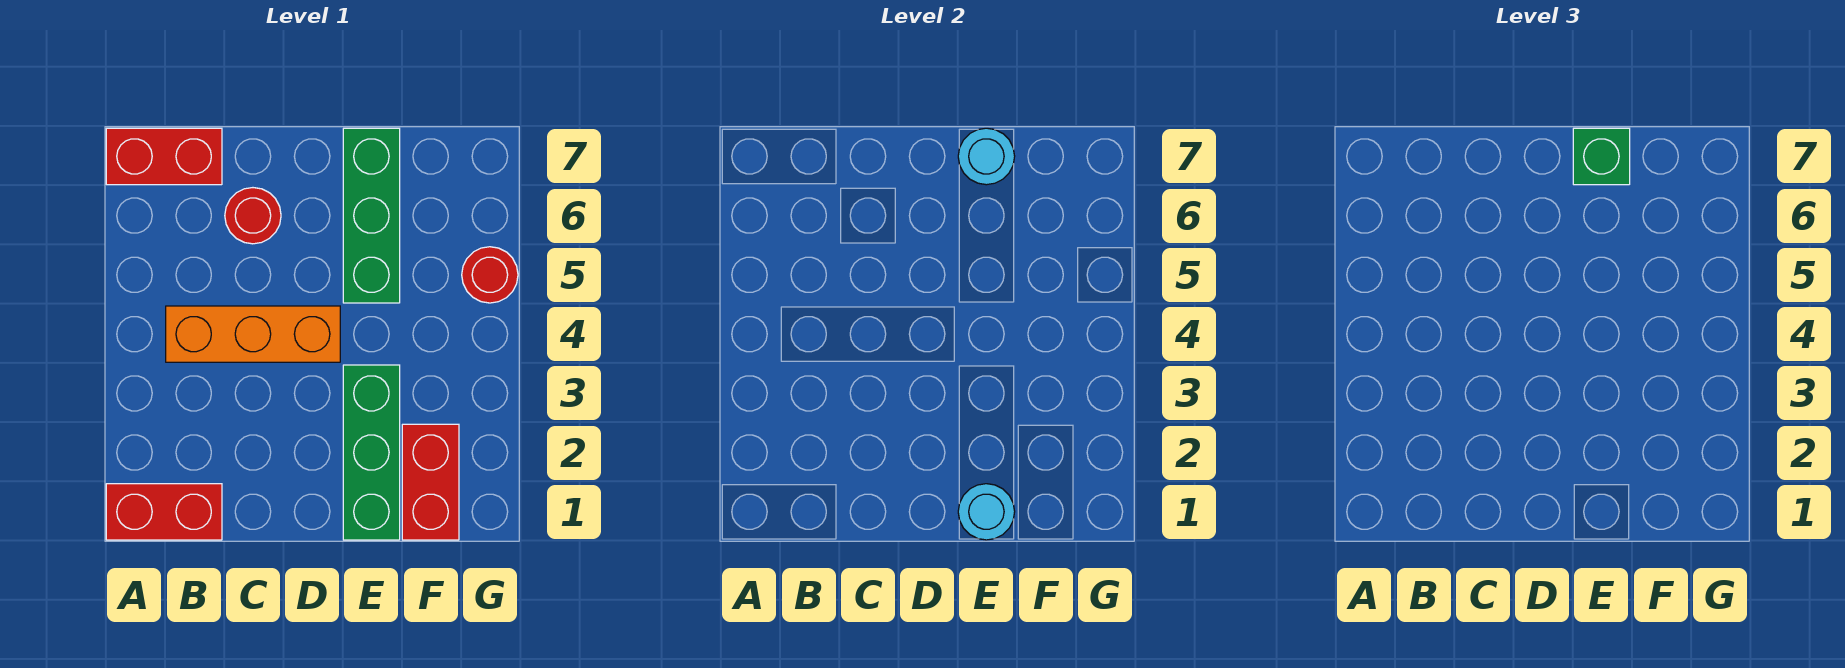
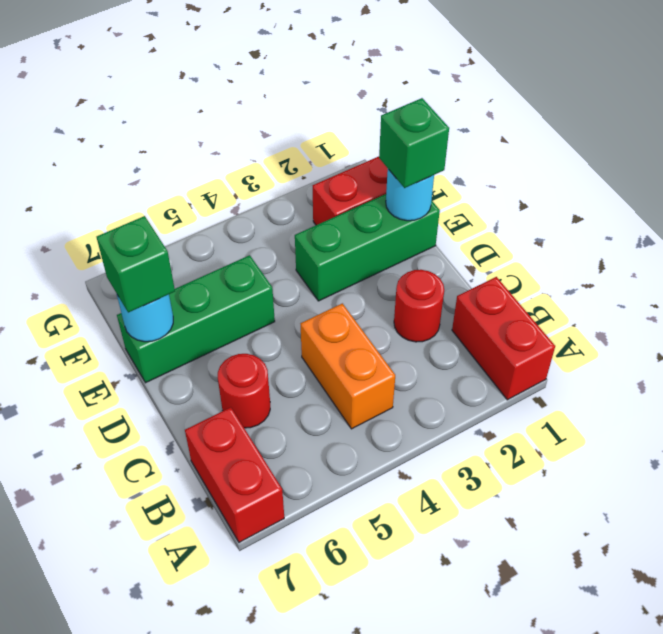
orange 1x3 brick [166,306,340,362] -> orange 1x2 brick [301,303,395,429]
none -> green 1x1 brick [379,98,449,188]
red 1x1 round brick [462,247,518,303] -> red 1x1 round brick moved to [394,270,444,342]

